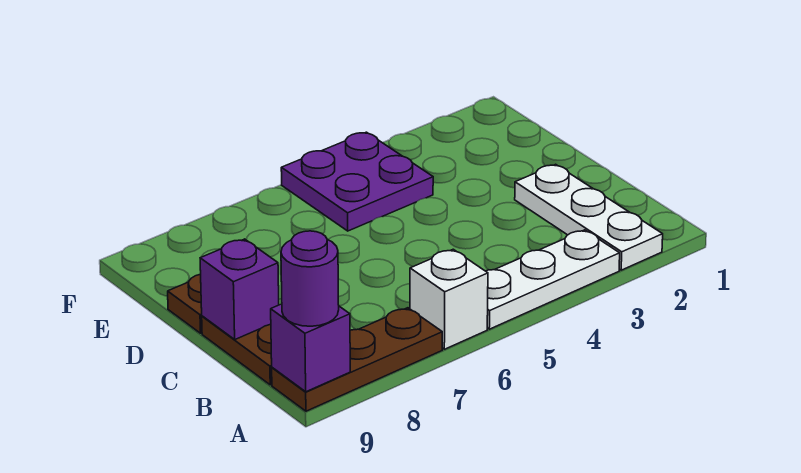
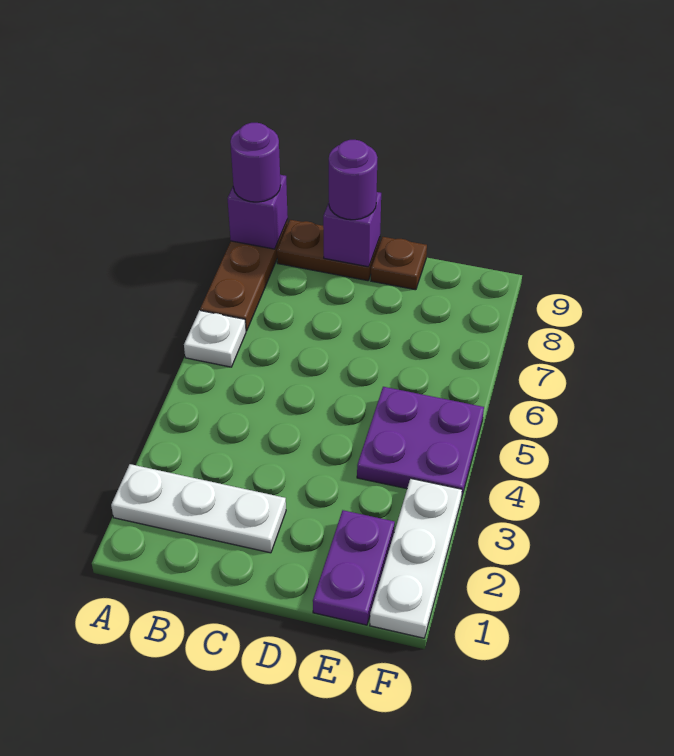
white 1x3 plate [486,230,620,329] -> white 1x3 plate moved to [370,478,462,638]
white 1x1 brick [410,249,488,349] -> white 1x1 plate [184,310,246,367]
none -> purple 1x1 round brick [329,140,377,220]
none -> purple 1x2 plate [313,510,395,625]

